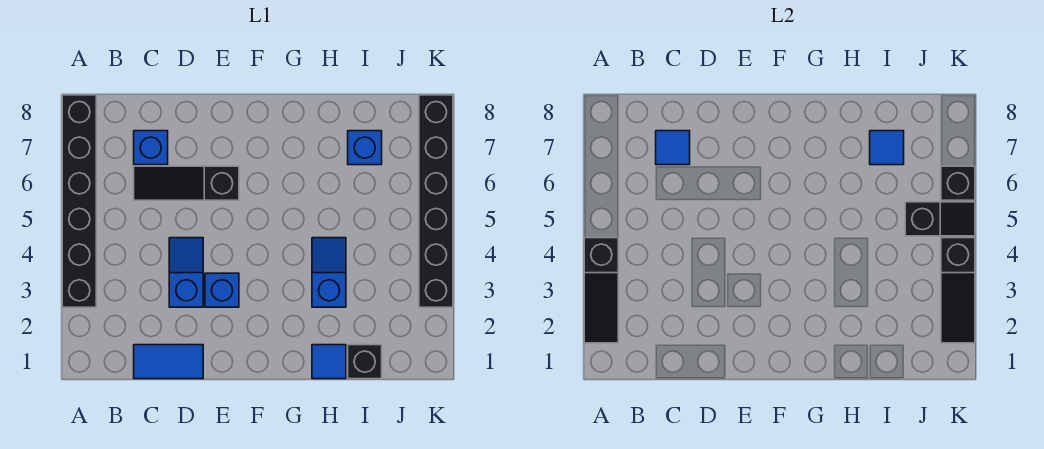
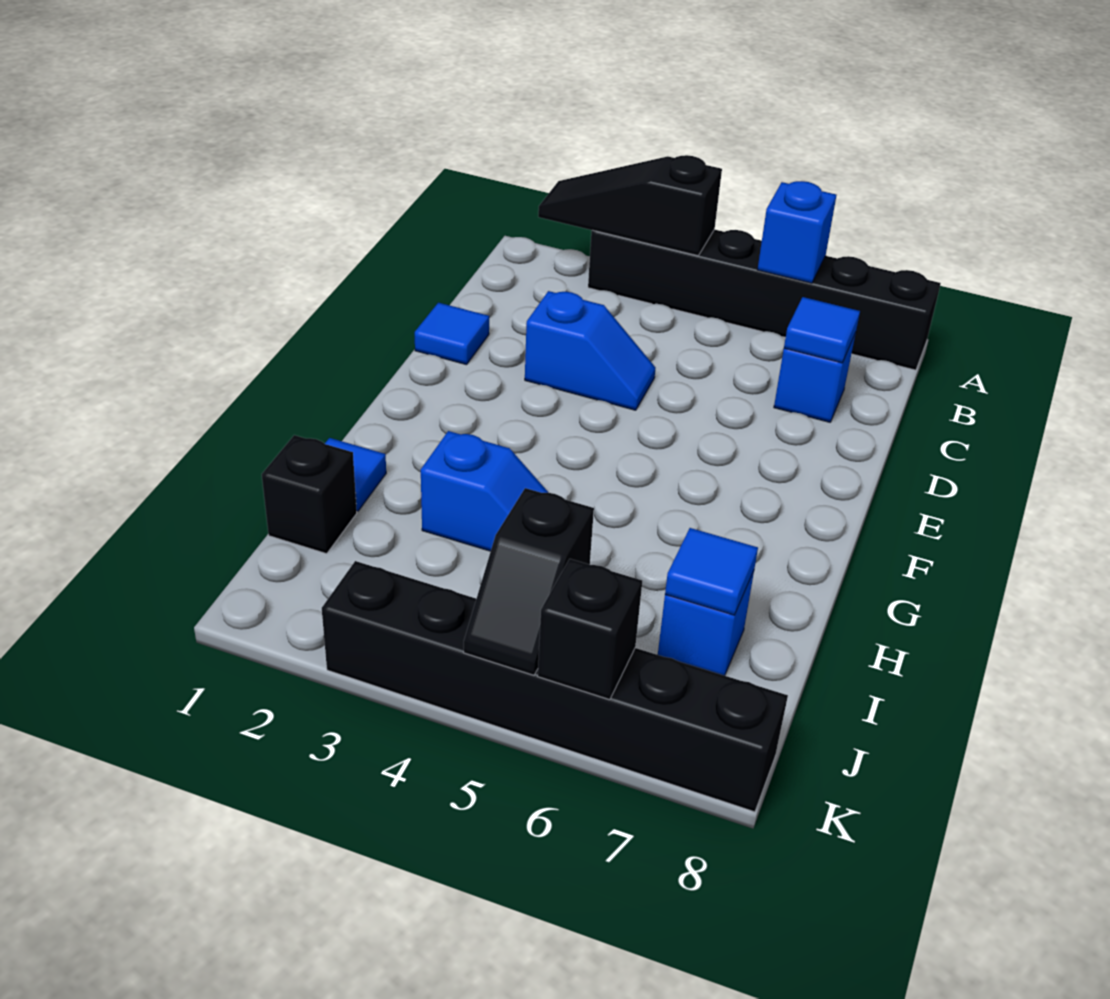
blue 1x2 tile [134,345,203,379] -> blue 1x1 tile [415,303,489,365]
black 1x3 slope [134,166,239,200] -> none
blue 1x1 brick [205,273,239,307] -> blue 1x1 brick moved to [758,181,836,283]
black 1x3 slope [941,238,975,343] -> none

